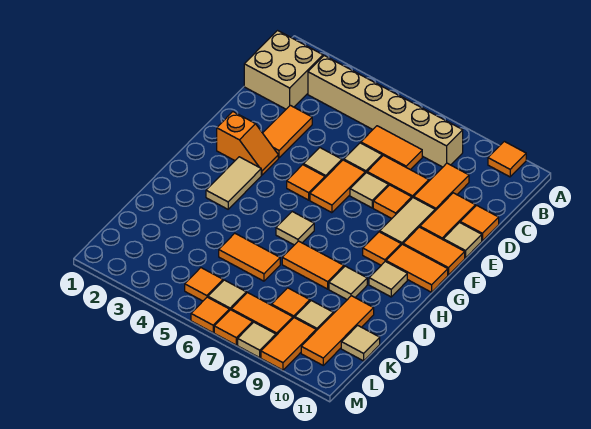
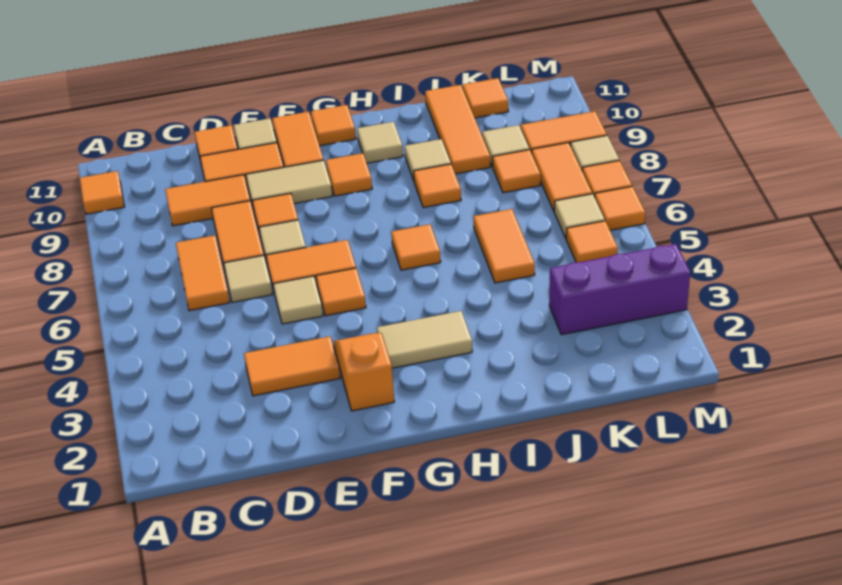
tan 2x2 brick [244,31,323,109] -> none
tan 1x6 brick [308,56,463,167] -> none
orange 1x2 tile [386,244,448,292] -> orange 1x1 tile [311,105,356,146]
tan 1x1 tile [276,212,314,245] -> orange 1x1 tile [391,224,441,270]
orange 1x2 tile [282,241,344,289] -> orange 1x1 tile [414,164,461,208]
orange 1x3 tile [301,296,374,365] -> orange 1x3 tile turned to [425,85,490,174]
none -> purple 1x3 brick [549,244,690,335]
tan 1x1 tile [341,325,380,361] -> orange 1x1 tile [463,78,508,118]

